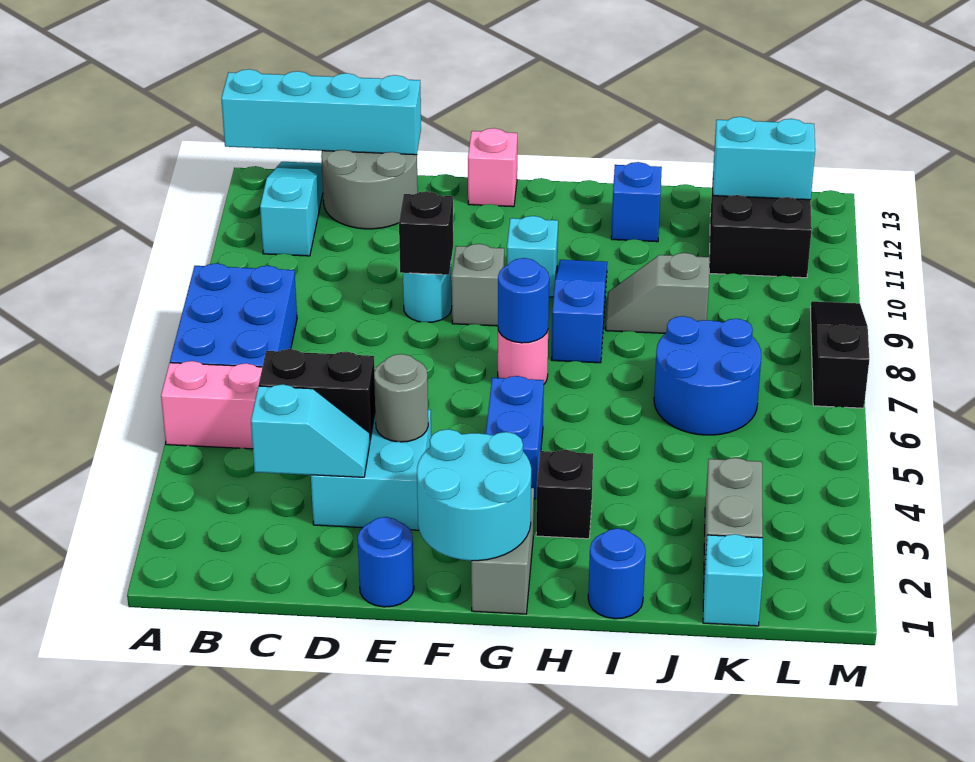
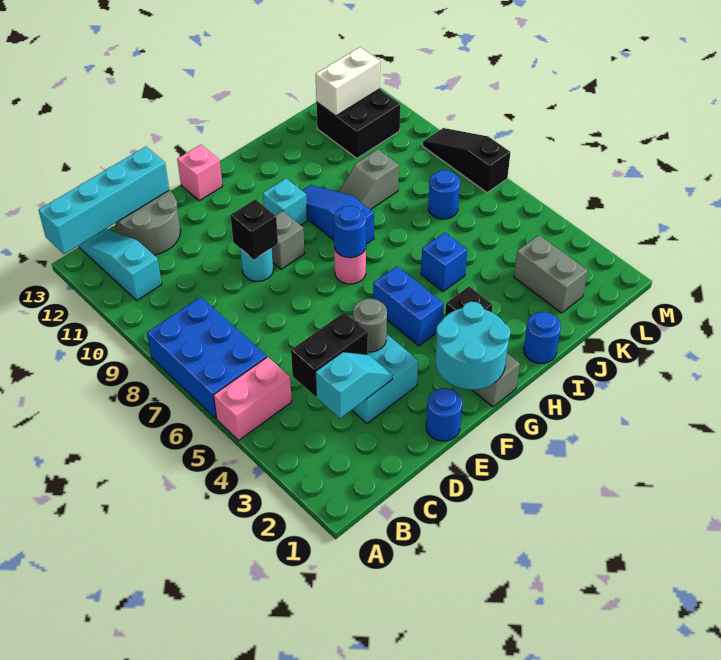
blue 1x1 brick [611,162,662,242] -> blue 1x1 brick moved to [421,232,467,291]
blue 2x2 round brick [654,316,761,435] -> blue 1x1 round brick [428,170,460,219]
cyan 1x1 brick [703,534,763,626] -> none
cyan 1x2 brick [713,117,815,200] -> white 1x2 brick [316,47,380,116]

